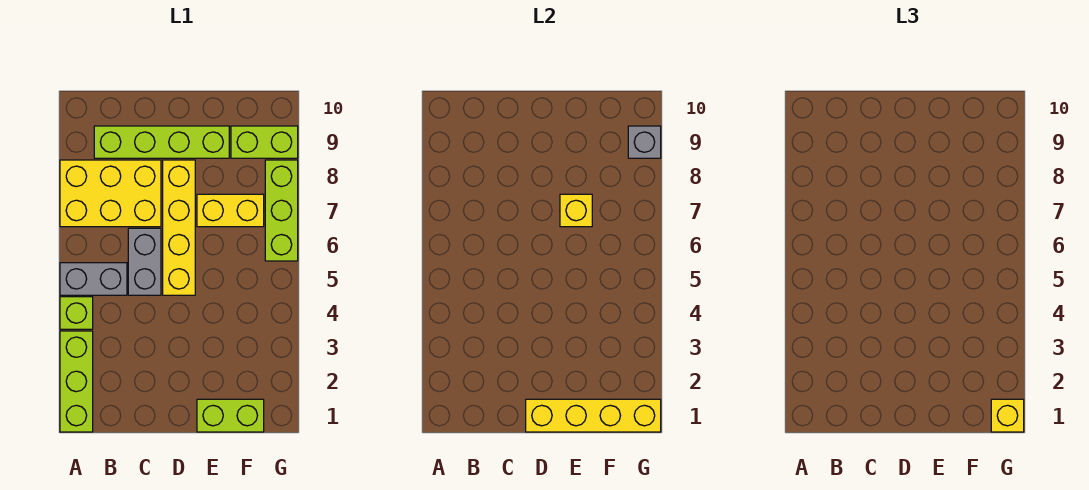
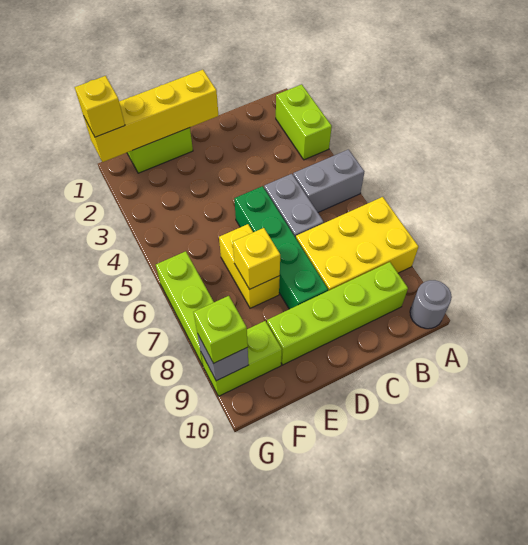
lime 1x3 brick [60,331,93,432] -> lime 1x2 brick [276,84,332,160]
lime 1x1 brick [60,297,93,329] -> lime 1x1 brick moved to [193,296,248,364]
none -> grey 1x1 round brick [410,280,452,329]
yellow 1x4 brick [163,160,195,295] -> green 1x4 brick [234,186,328,309]
yellow 1x2 brick [197,194,264,227] -> yellow 1x2 brick turned to [219,224,280,308]

